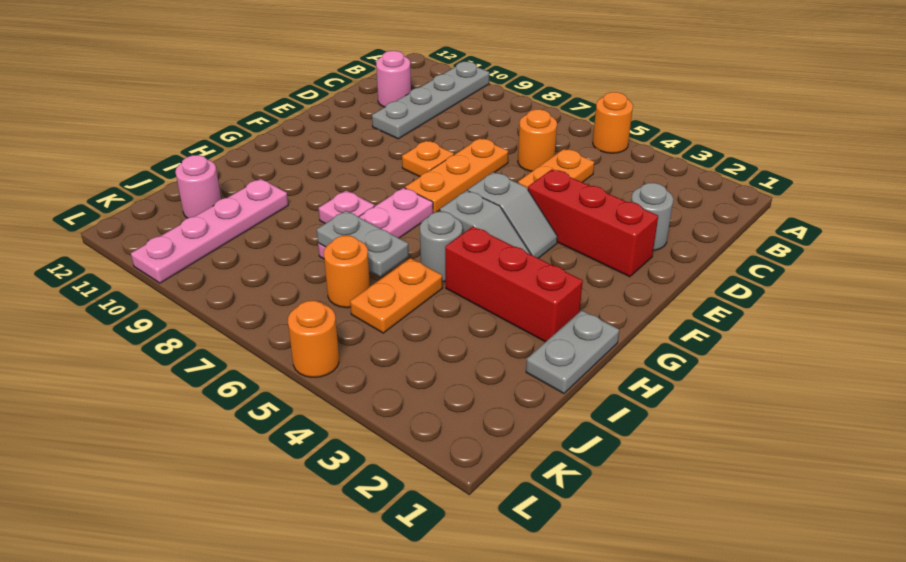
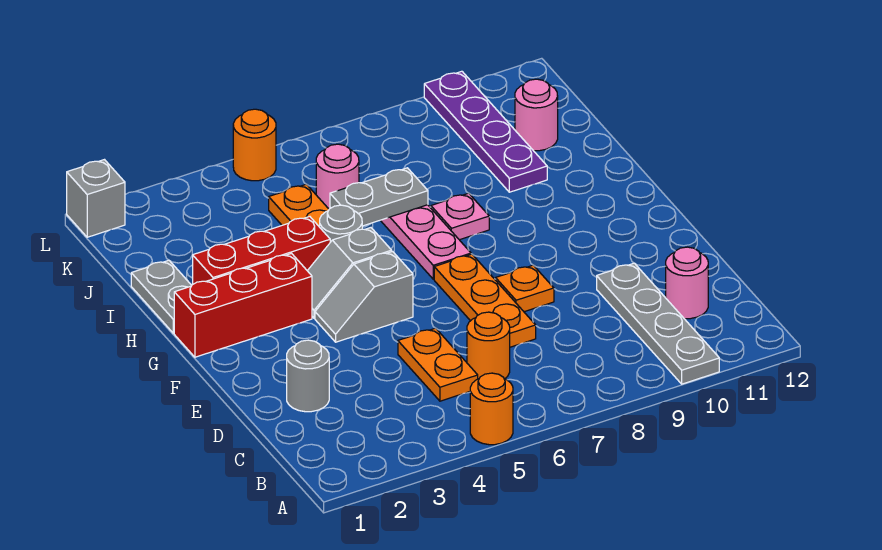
red 1x3 brick [528,169,658,277] -> red 1x3 brick moved to [174,254,312,357]
pink 1x4 plate [131,179,288,283] -> purple 1x4 plate [424,71,547,192]
orange 1x1 round brick [324,236,370,308] -> pink 1x1 round brick [316,144,359,209]
none -> grey 1x1 brick [67,160,125,237]

